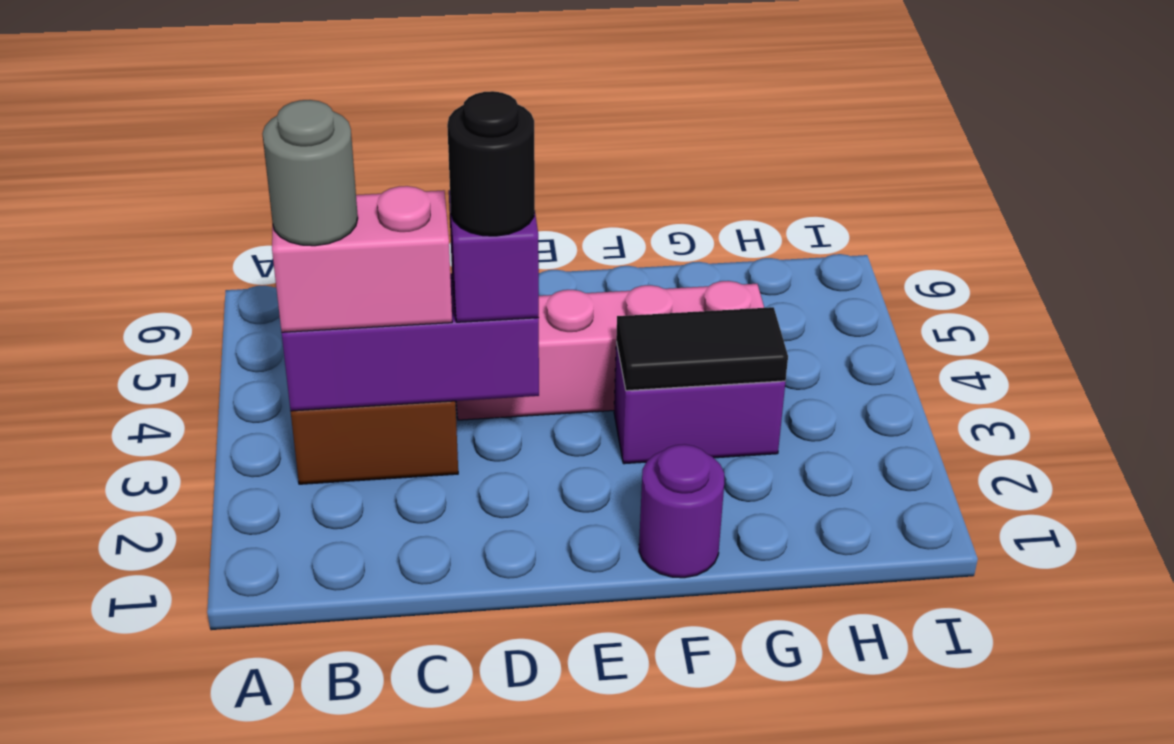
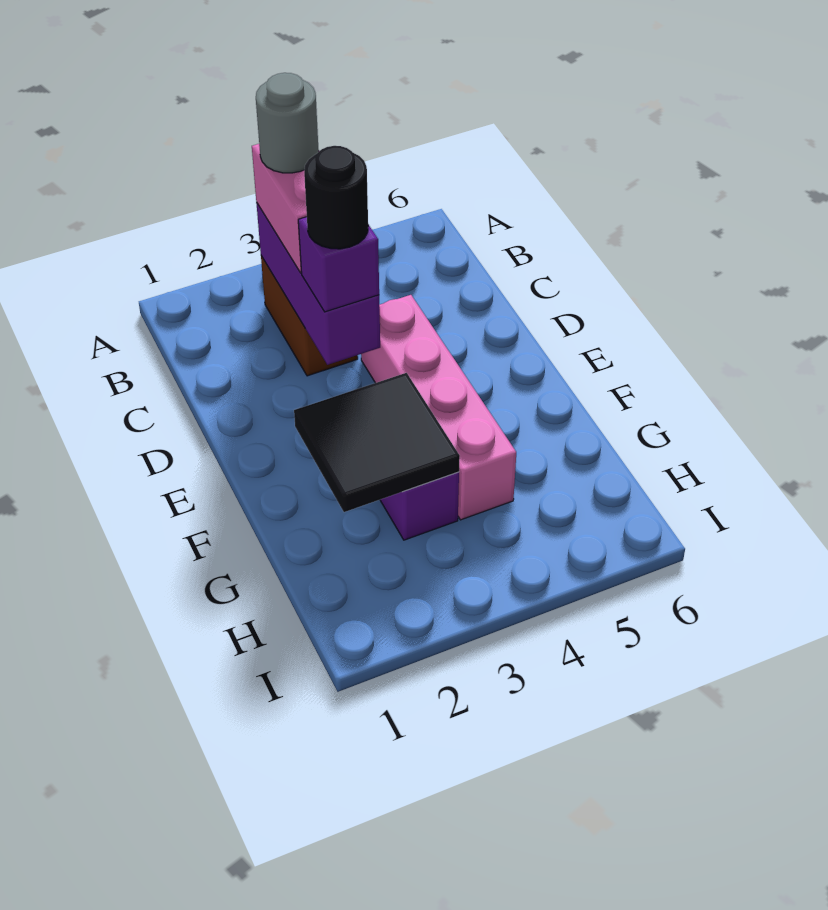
purple 1x1 round brick [639,444,724,578] -> none
black 1x2 tile [616,307,788,391] -> black 2x2 tile [294,373,460,512]

